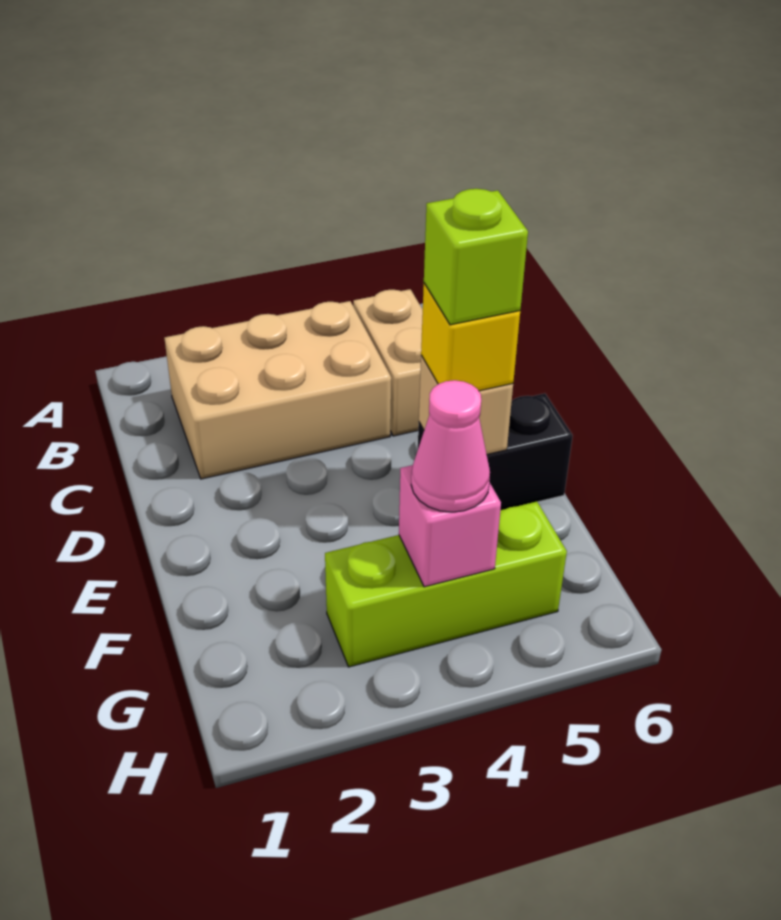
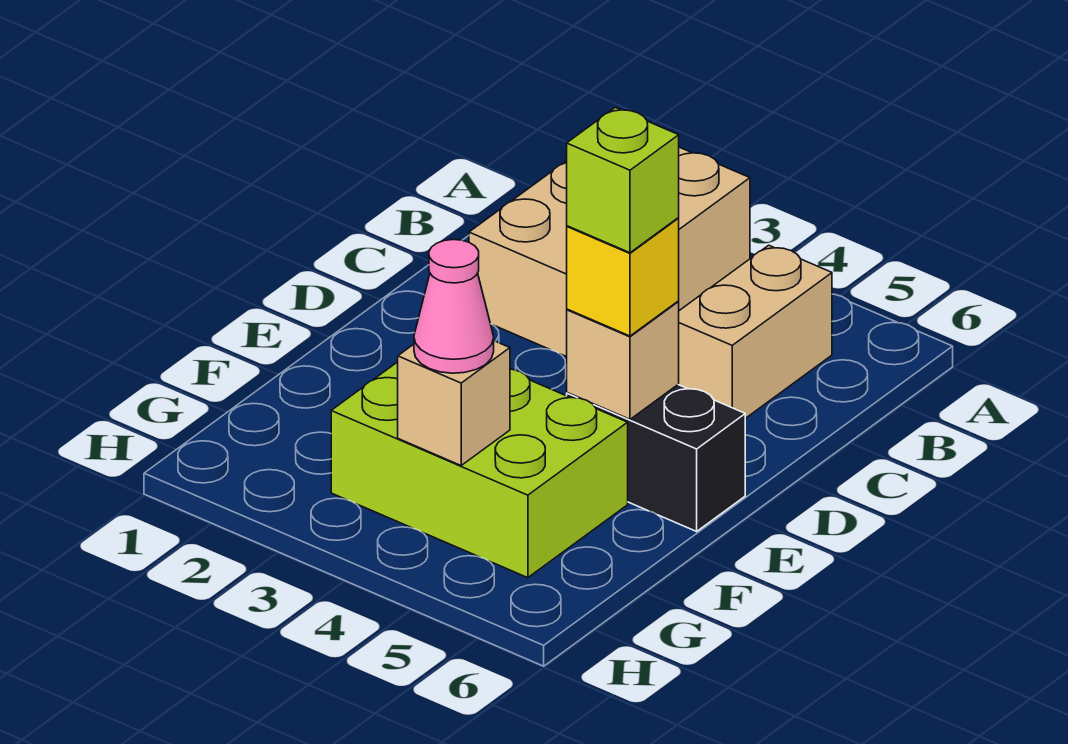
tan 2x3 brick [165,301,391,479] -> tan 2x3 brick turned to [469,147,750,357]
lime 1x3 brick [325,502,567,667] -> lime 2x3 brick [331,362,628,578]
pink 1x1 brick [399,465,501,587] -> tan 1x1 brick [398,341,510,465]

